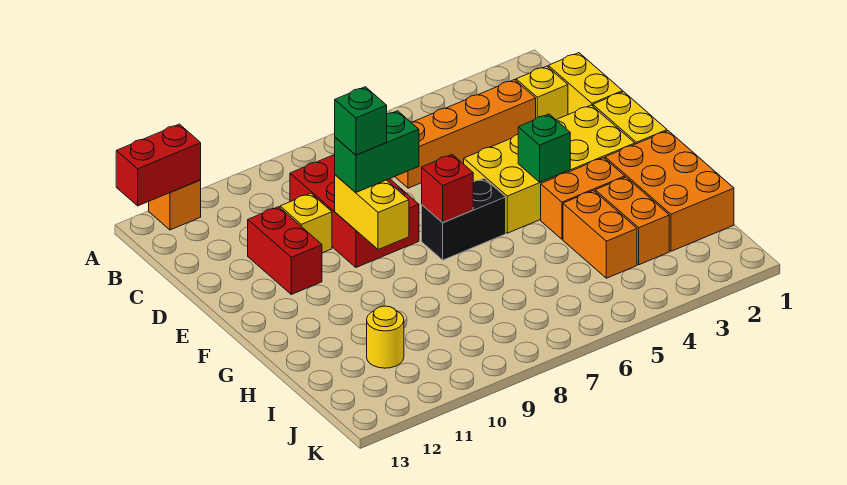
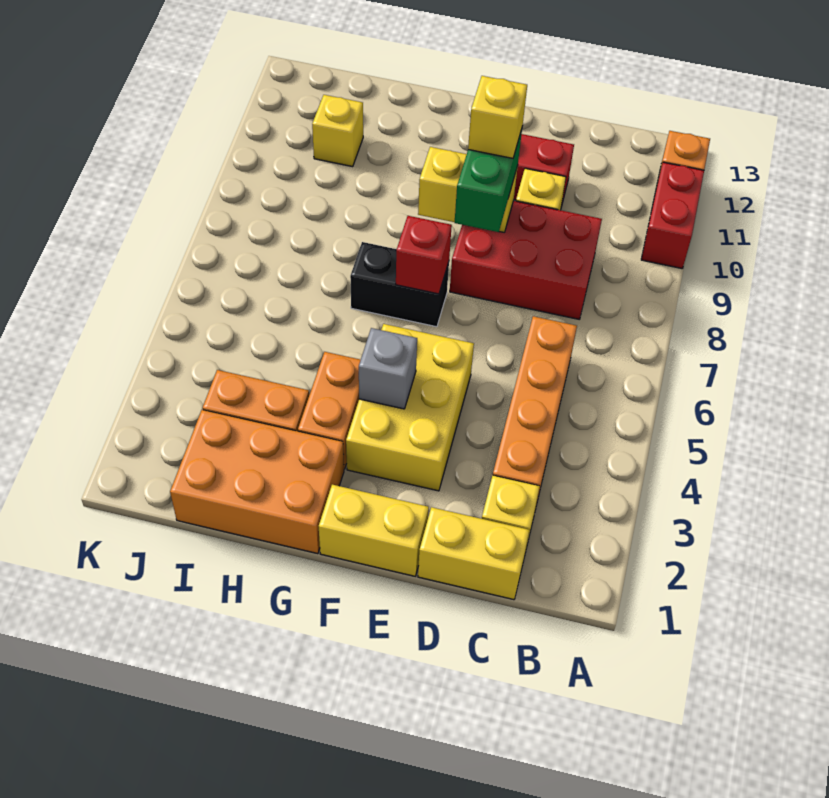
red 1x2 brick [116,124,201,206] -> red 1x2 brick moved to [641,162,704,268]
yellow 2x4 brick [464,105,635,233] -> yellow 2x3 brick [346,324,474,491]
green 1x1 brick [335,87,387,155] -> yellow 1x1 brick [468,76,527,158]
green 1x1 brick [518,114,570,182] -> grey 1x1 brick [359,328,417,409]
black 1x2 brick [422,178,506,260] -> black 1x2 brick turned to [350,242,449,327]
orange 1x2 brick [563,191,637,278] -> none
yellow 1x1 round brick [367,306,404,368] -> yellow 1x1 brick [312,95,363,167]

